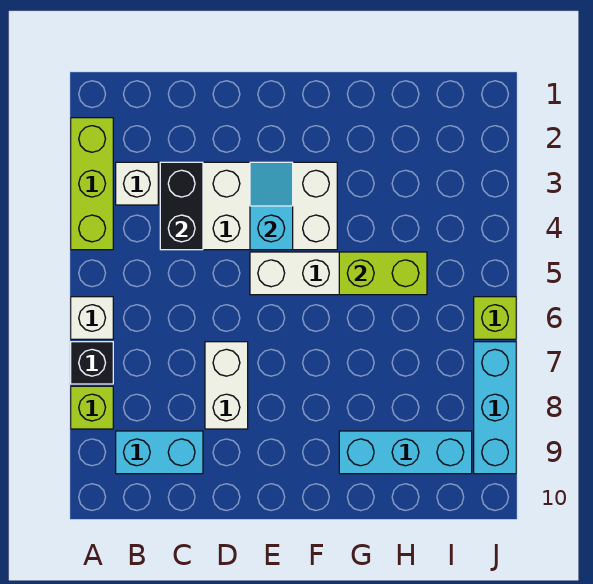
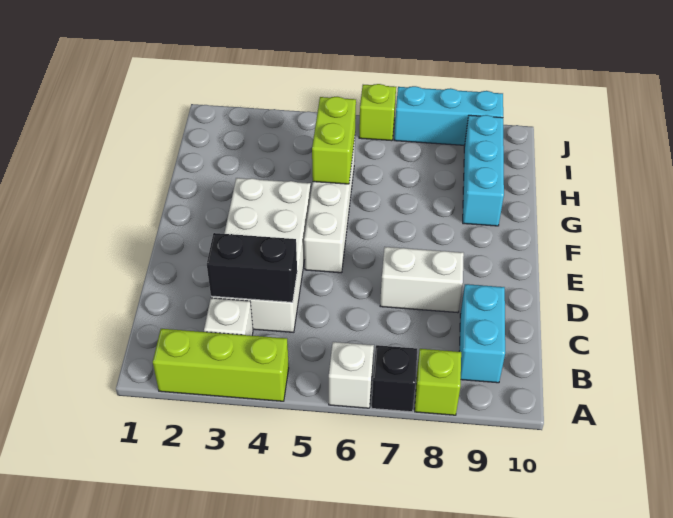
cyan 1x2 slope [250,162,293,250] -> none

